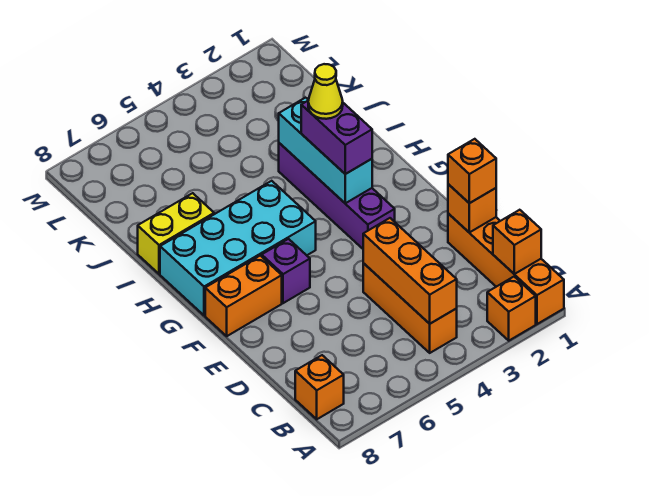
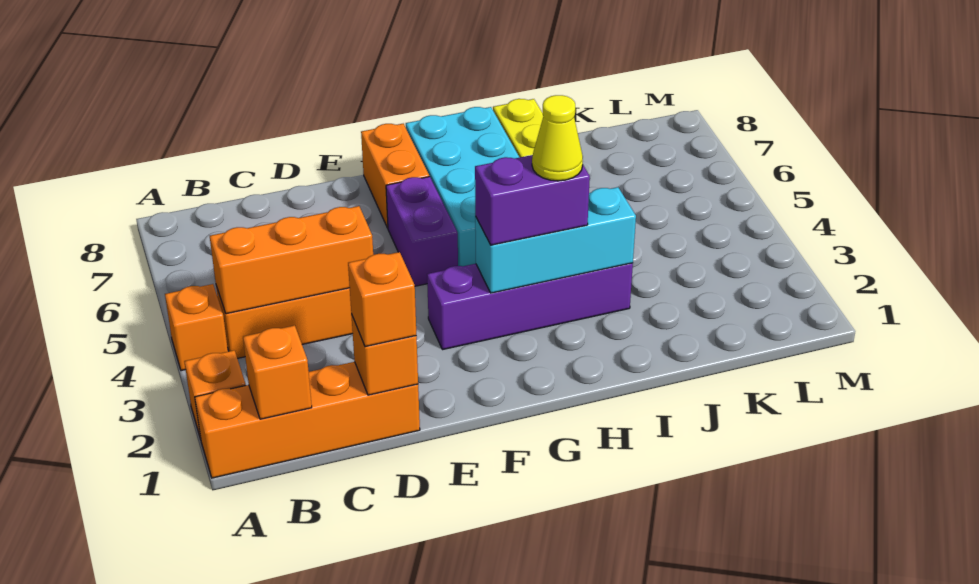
orange 1x1 brick [295,355,344,419] -> orange 1x1 brick moved to [165,284,228,371]
purple 1x1 brick [262,239,310,303] -> purple 1x2 brick [386,177,458,286]

